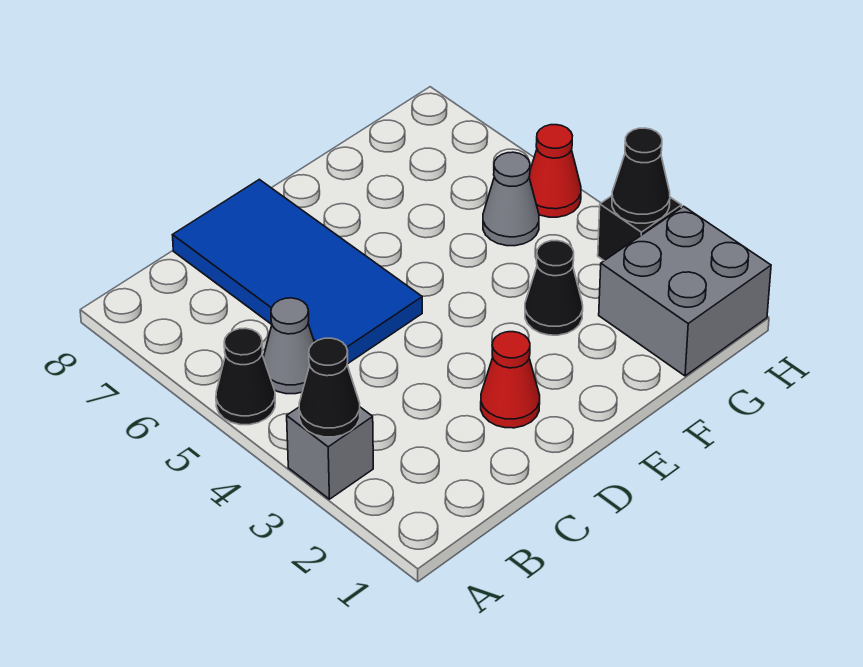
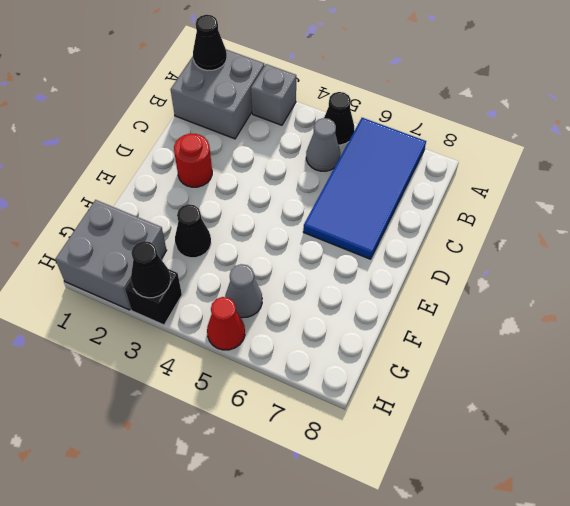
none -> grey 2x2 brick [171,50,264,139]
black 1x1 cone [299,338,360,437] -> black 1x1 cone moved to [193,15,227,71]
blue 2x4 tile [173,179,422,364] -> blue 2x4 tile turned to [303,118,426,259]
red 1x1 cone [481,332,540,428] -> red 1x1 round brick [174,134,212,187]

